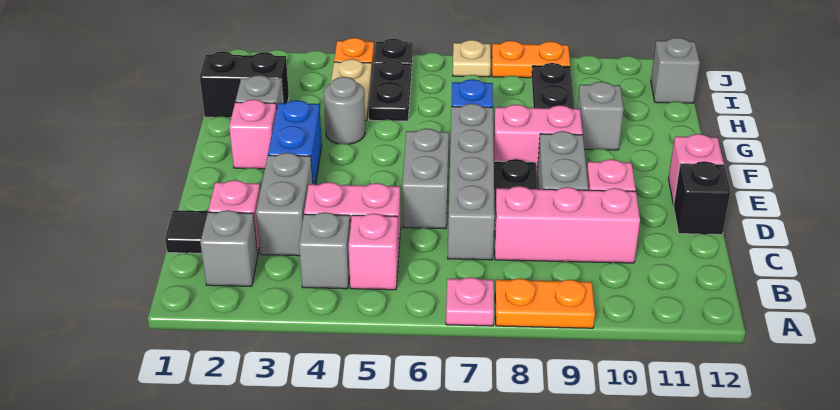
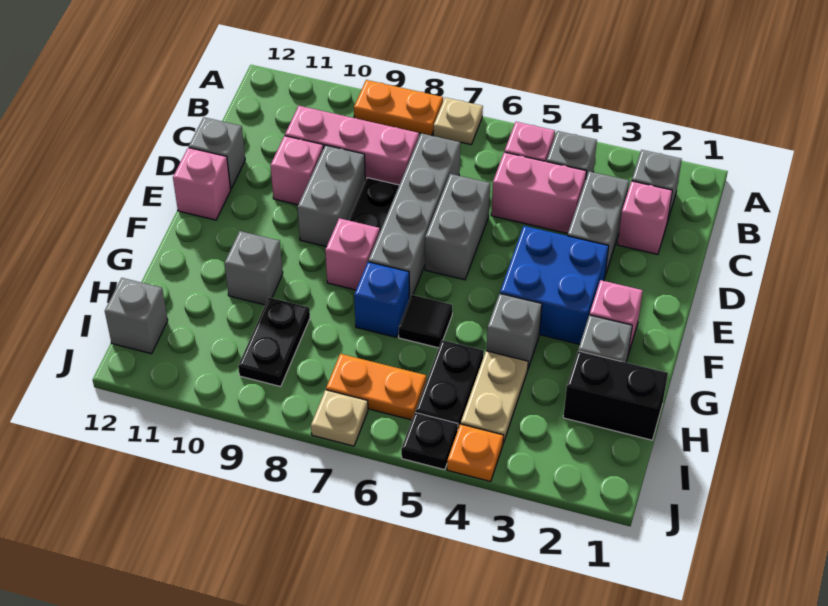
pink 1x1 plate [446,277,494,326] -> tan 1x1 plate [433,97,483,145]
black 1x1 tile [165,210,208,253] -> black 1x1 tile moved to [399,295,452,348]
black 1x1 brick [673,161,730,235] -> grey 1x1 brick [189,117,245,189]
blue 1x2 brick [268,100,322,184] -> blue 2x2 brick [500,226,609,344]
pink 1x2 brick [493,105,583,171] -> pink 1x1 brick [325,218,380,290]
grey 1x1 round brick [324,77,365,144] -> grey 1x1 brick [486,294,542,368]
orange 1x2 plate [492,41,570,78] -> orange 1x2 plate moved to [326,354,426,420]

